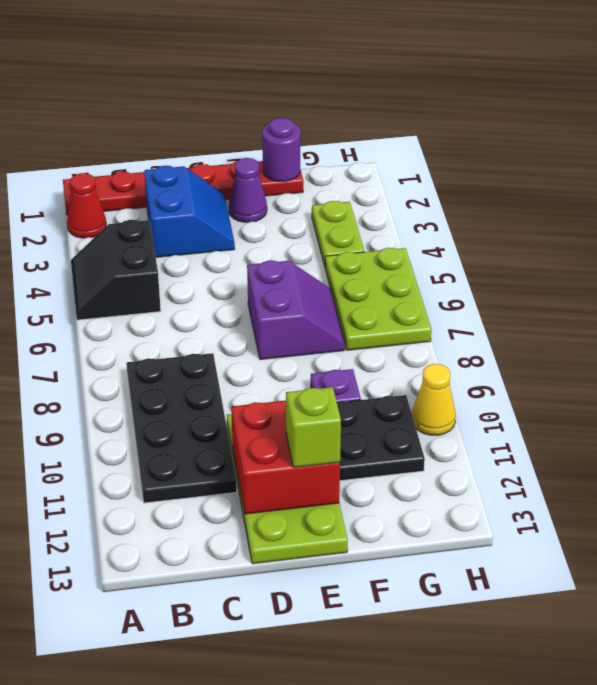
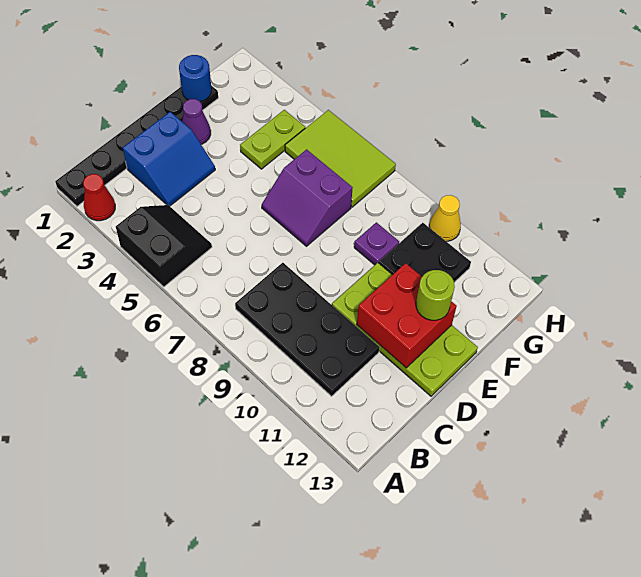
red 1x6 plate [63,161,303,215] -> black 1x6 plate [55,86,218,206]
black 2x2 slope [71,220,161,320] -> black 2x2 slope turned to [116,205,212,287]
blue 2x2 slope [144,166,235,257] -> blue 2x2 slope turned to [123,112,215,206]
purple 2x2 slope [247,260,345,360] -> purple 2x2 slope turned to [262,149,353,246]
lime 1x1 brick [286,387,341,467] -> lime 1x1 round brick [416,270,455,320]
purple 1x1 round brick [262,118,300,181] -> blue 1x1 round brick [179,55,212,102]
lime 1x2 plate [312,201,364,266] -> lime 1x2 plate turned to [240,110,305,169]
lime 2x3 plate [325,248,431,350] -> lime 2x3 tile [285,110,396,207]

